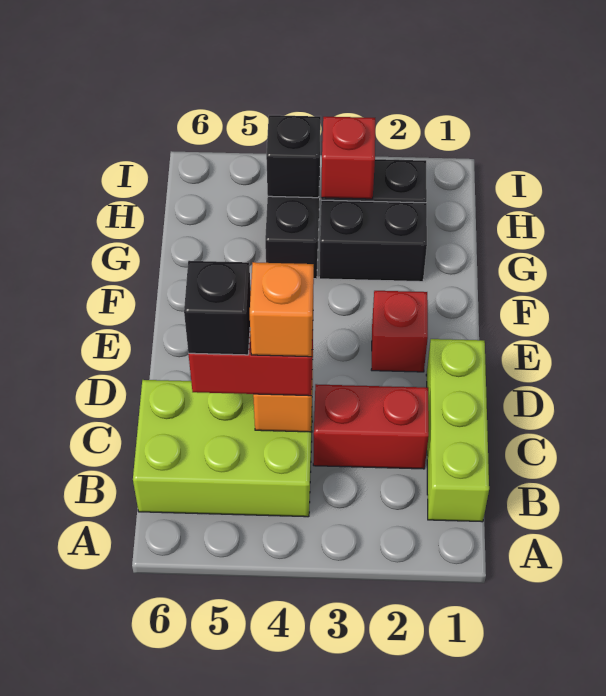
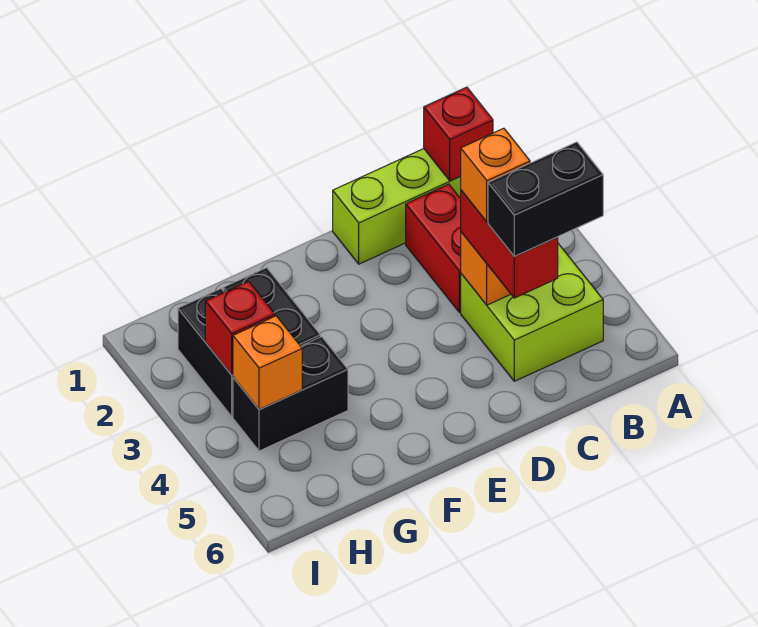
lime 2x3 brick [133,380,313,517] -> lime 2x2 brick [461,244,603,381]
black 1x1 brick [184,261,251,355] -> black 1x2 brick [488,142,603,256]
red 1x1 brick [371,291,428,372] -> red 1x1 brick moved to [424,87,493,181]
black 1x1 brick [266,115,321,198] -> orange 1x1 brick [233,316,302,410]

